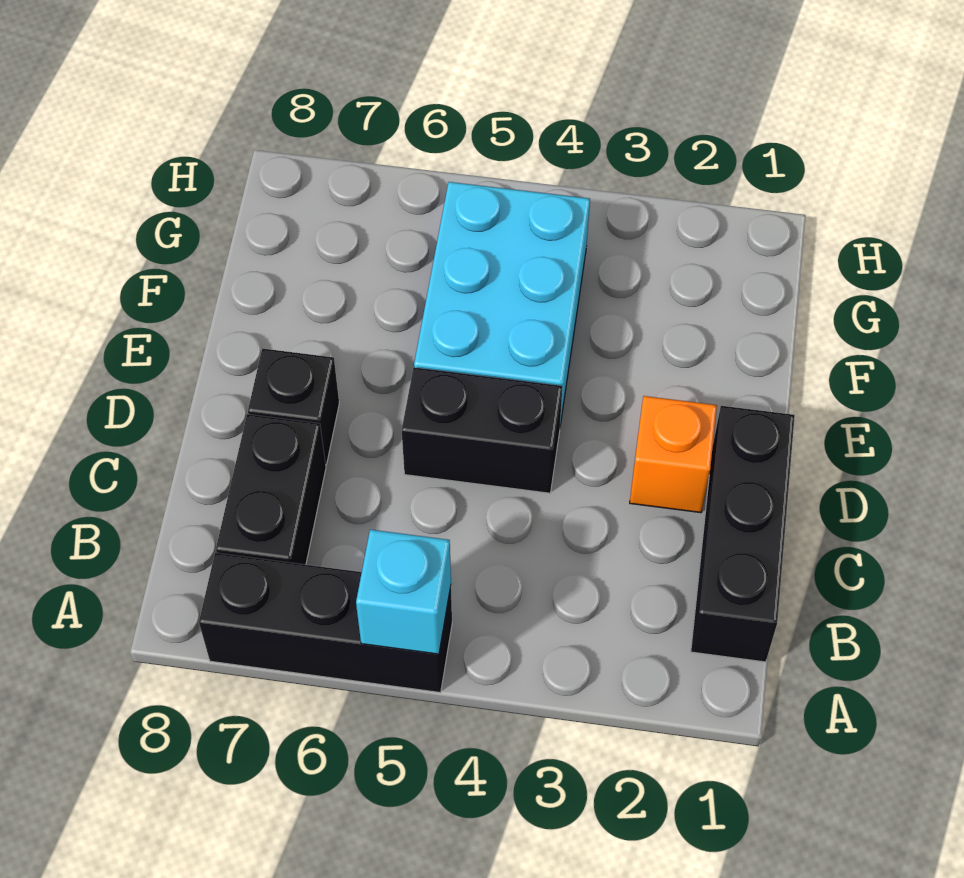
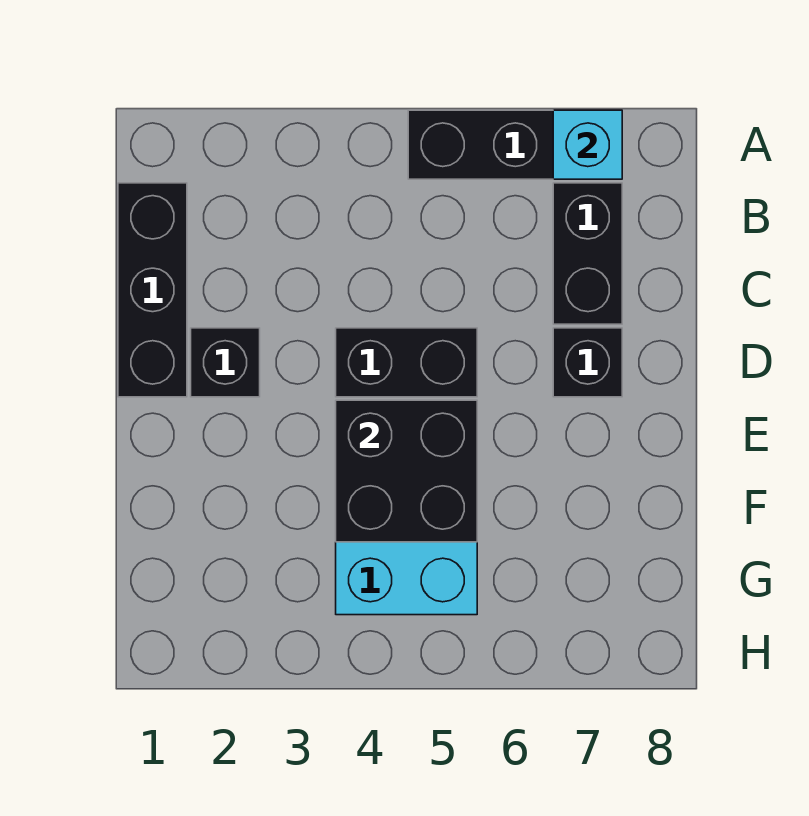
cyan 1x1 brick [356,530,451,654] -> cyan 1x1 brick moved to [553,110,622,179]
orange 1x1 brick [630,396,717,513] -> black 1x1 brick [191,328,260,397]
none -> black 2x2 brick [336,400,477,542]

